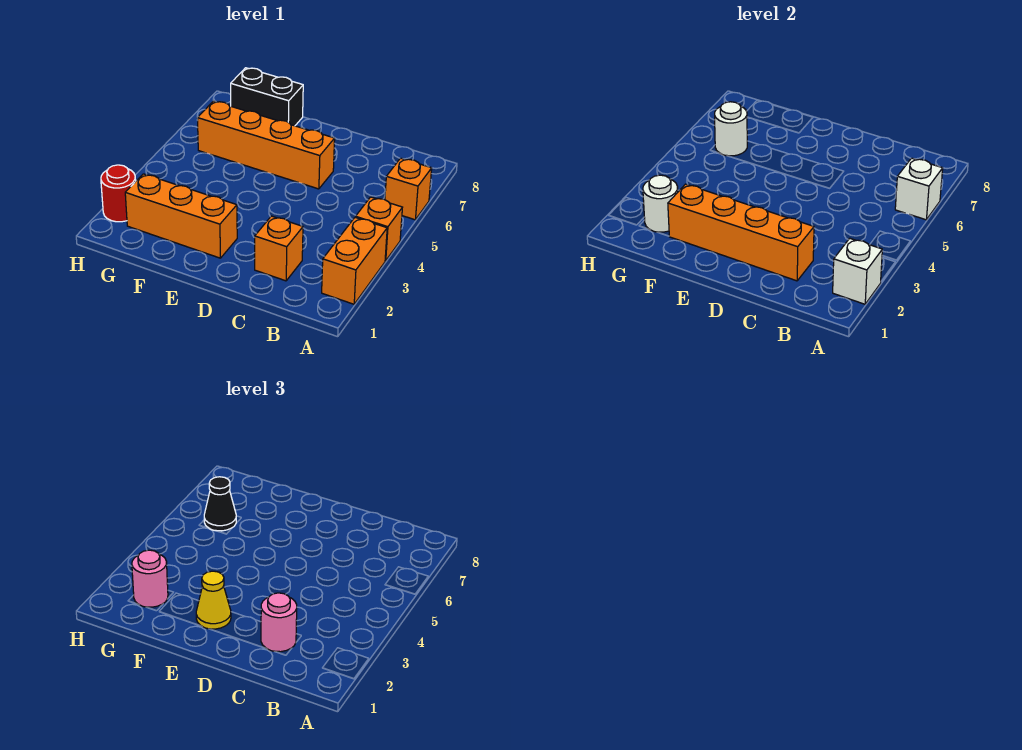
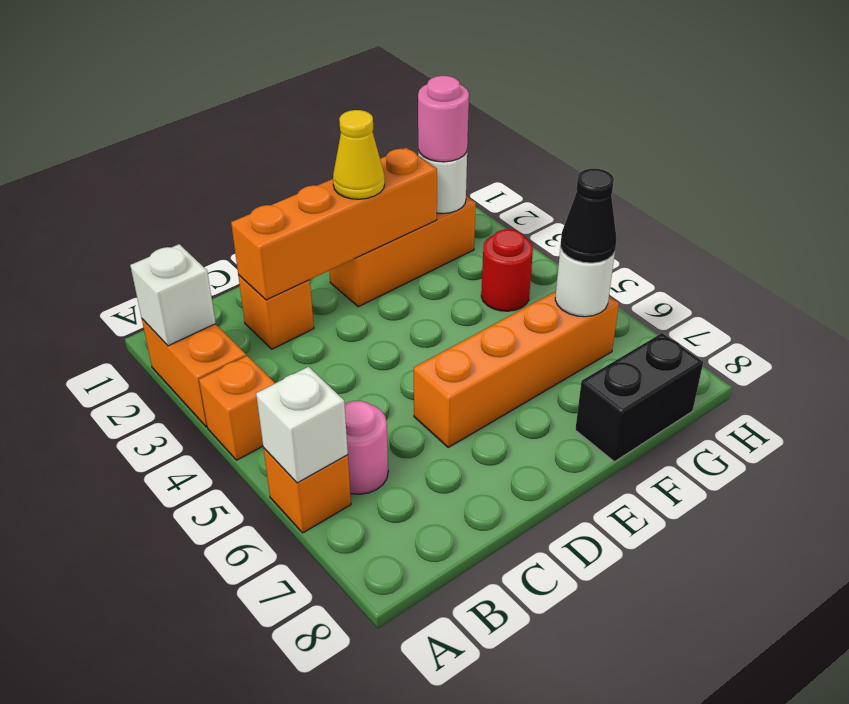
pink 1x1 round brick [261,593,297,652] -> pink 1x1 round brick moved to [345,401,388,494]
red 1x1 round brick [101,165,136,222] -> red 1x1 round brick moved to [481,229,533,311]

